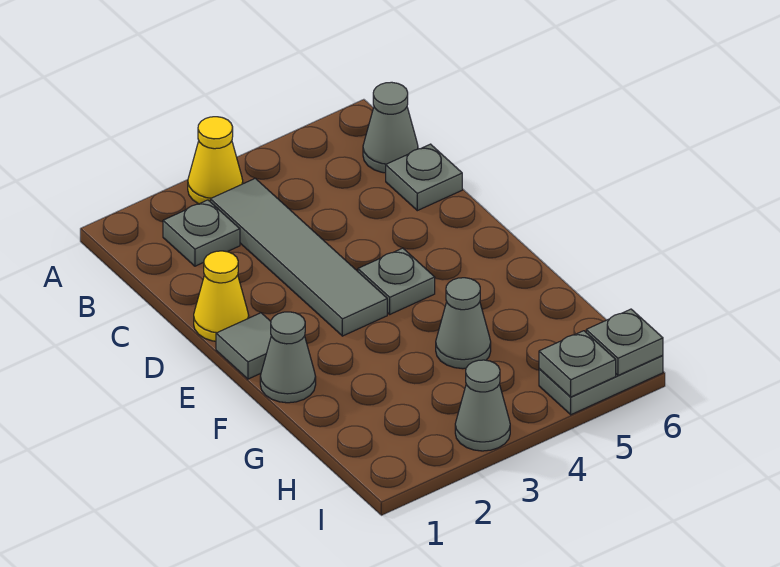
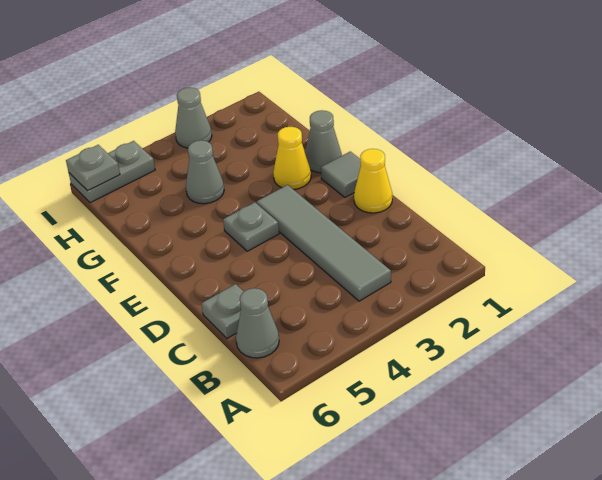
yellow 1x1 cone [188,117,243,204] -> yellow 1x1 cone moved to [273,127,311,189]
grey 1x1 plate [163,200,240,266] -> none
grey 1x1 plate [539,331,616,397] -> none

